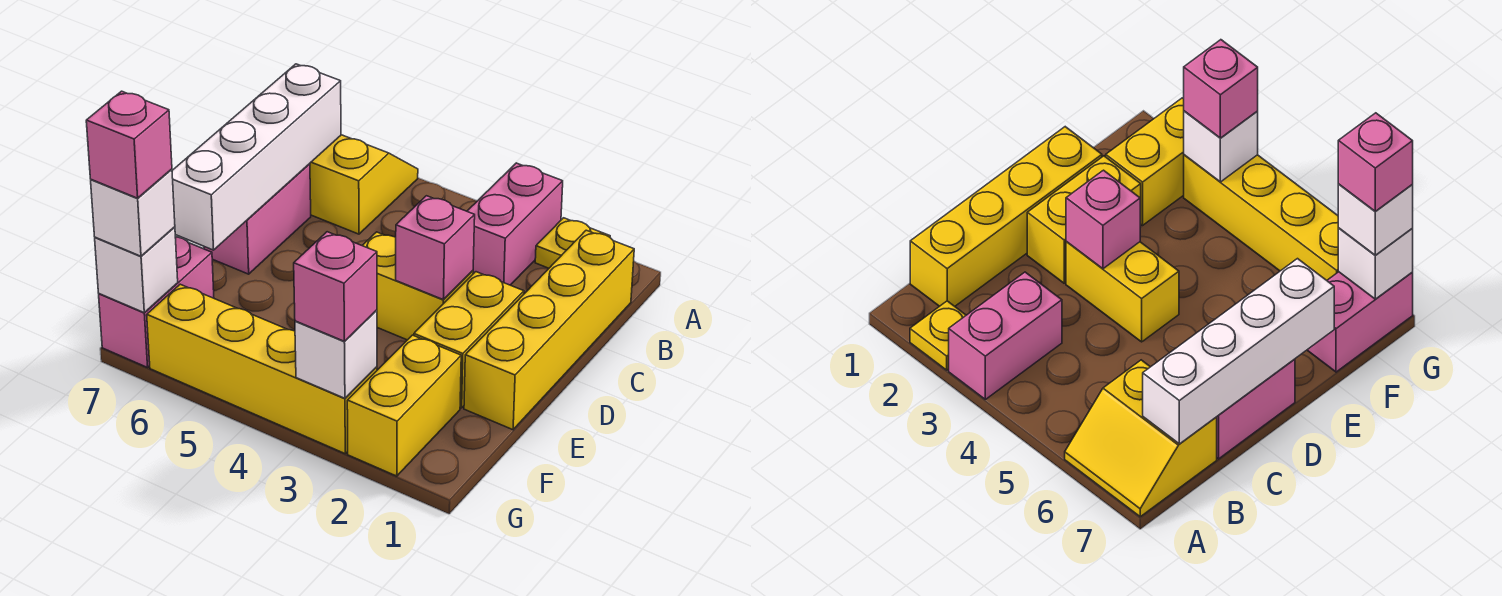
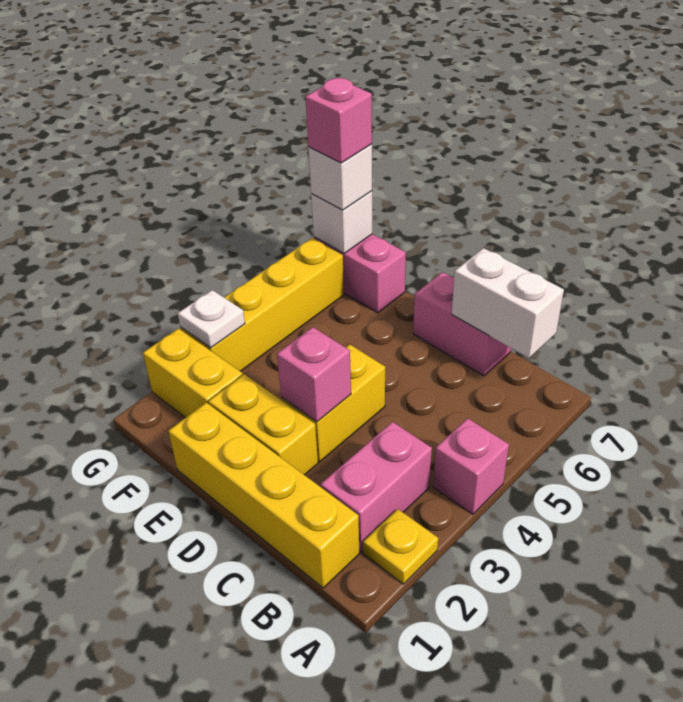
pink 1x2 brick [467,163,563,285] -> pink 1x2 brick turned to [321,422,432,552]
yellow 2x2 slope [310,135,418,234] -> none
white 1x4 brick [172,64,341,250] -> white 1x2 brick [452,248,564,358]
white 1x1 brick [295,310,377,398] -> white 1x1 plate [178,290,245,348]
pink 1x1 brick [294,232,377,341] -> pink 1x1 brick moved to [433,418,509,514]

